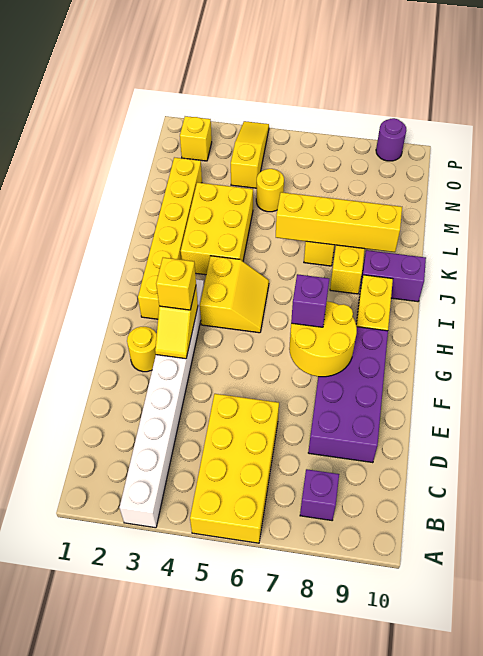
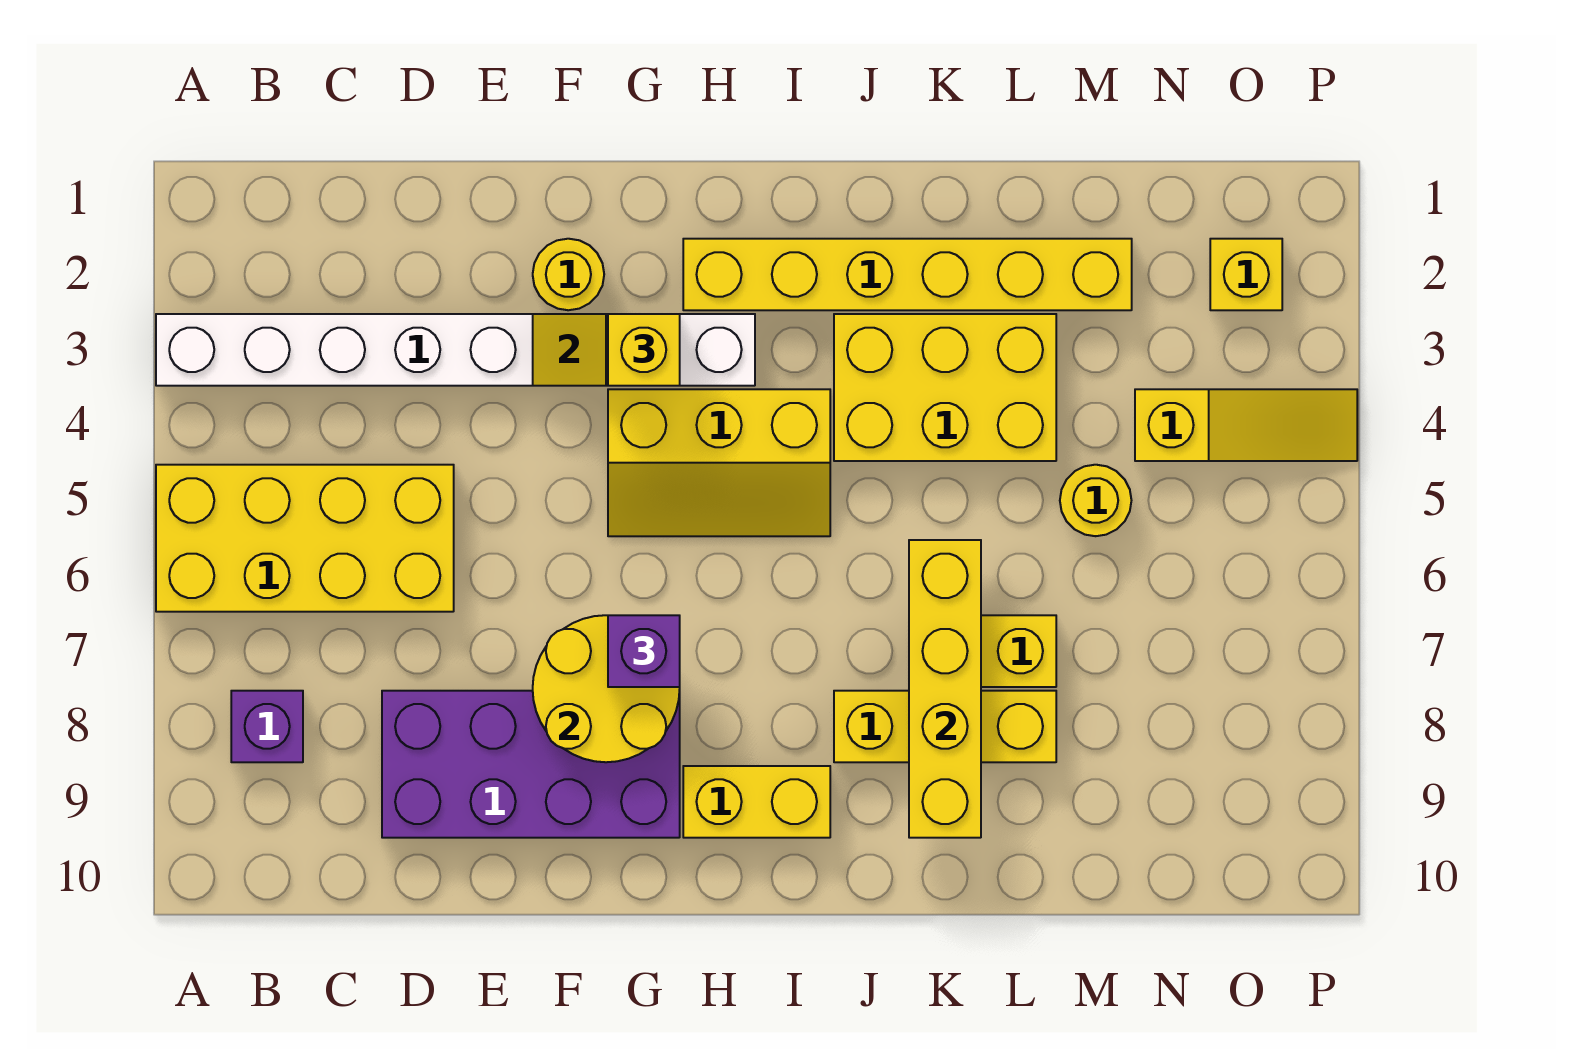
yellow 2x2 slope [200,256,269,333] -> yellow 2x3 slope [608,389,830,536]
purple 1x2 brick [360,250,426,302] -> none
purple 1x1 round brick [376,118,406,161] -> none

